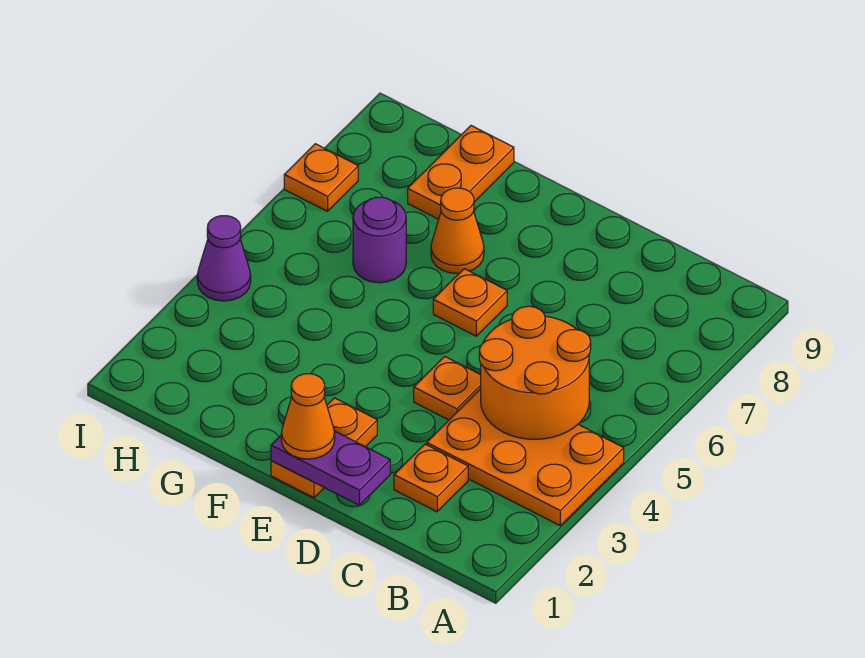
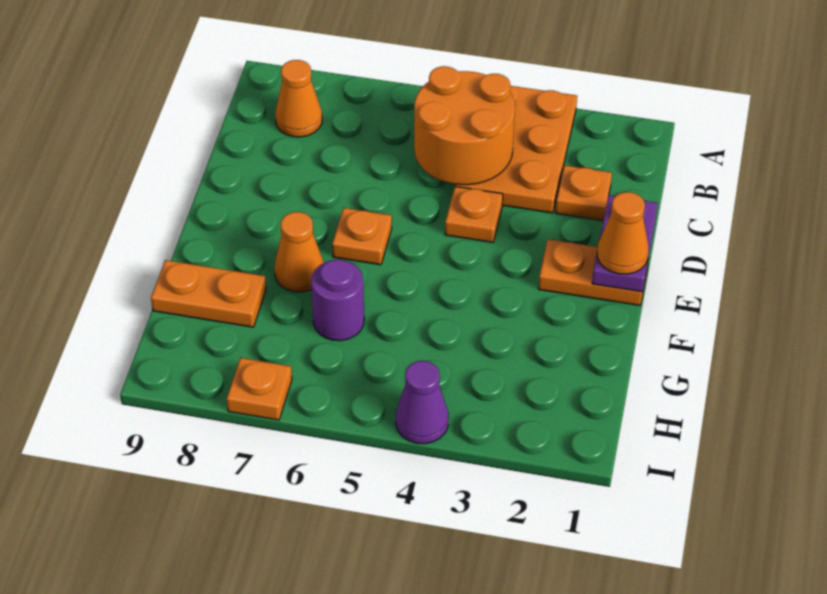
none -> orange 1x1 cone [275,60,322,137]

